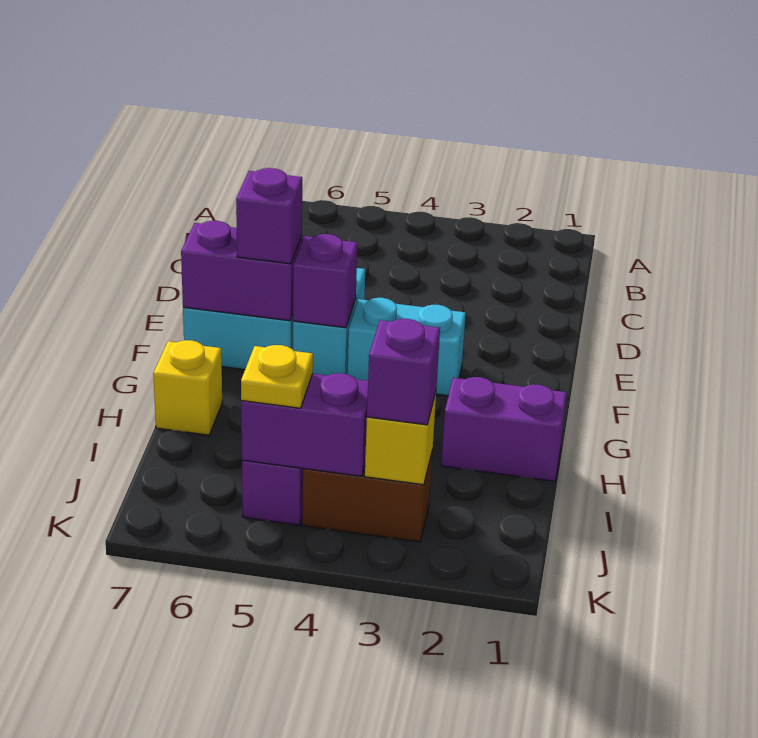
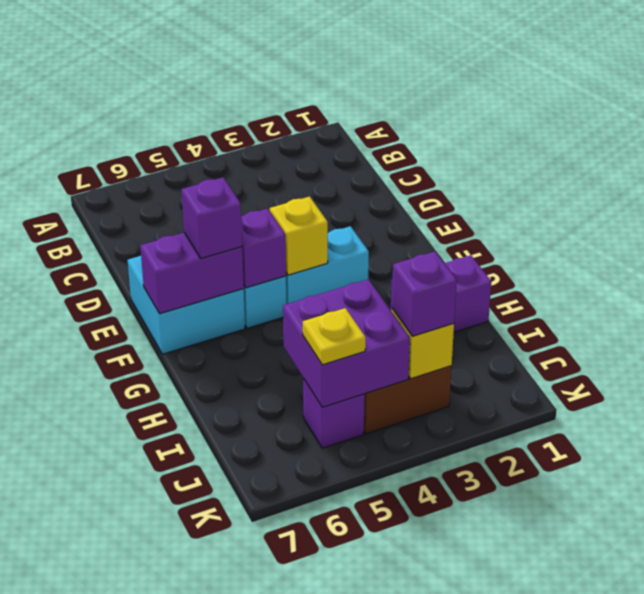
yellow 1x1 brick [153,340,222,435] -> yellow 1x1 brick moved to [270,197,328,275]
purple 1x2 brick [241,373,368,476] -> purple 2x2 brick [283,279,410,407]

